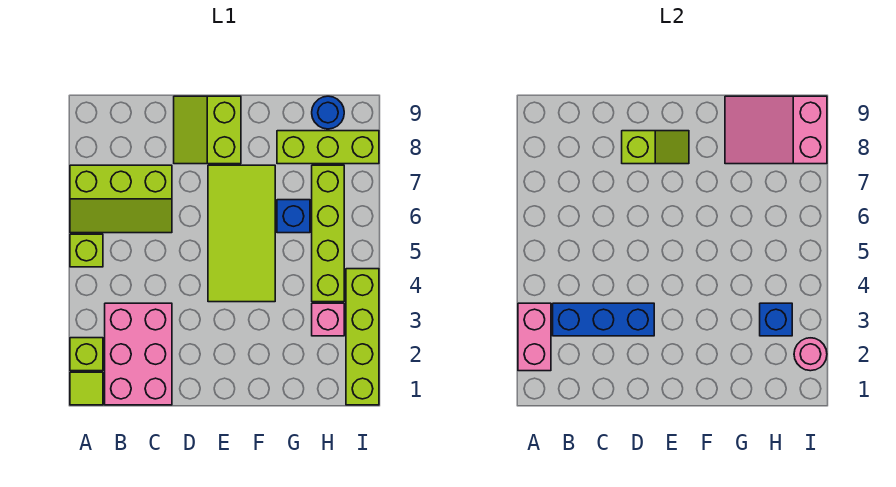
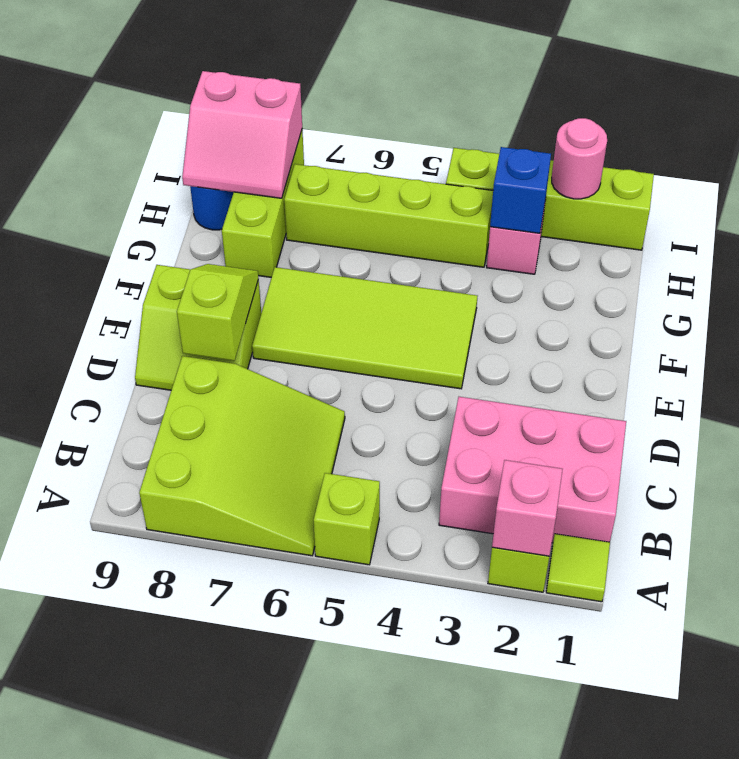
pink 1x2 brick [518,303,551,371] -> pink 1x1 brick [492,460,563,556]
lime 2x3 slope [70,165,172,233] -> lime 3x3 slope [139,356,345,556]
blue 1x3 brick [553,303,654,336] -> none
blue 1x1 brick [277,200,310,233] -> none
pink 2x3 slope [725,96,827,164] -> pink 2x2 slope [182,71,302,198]

